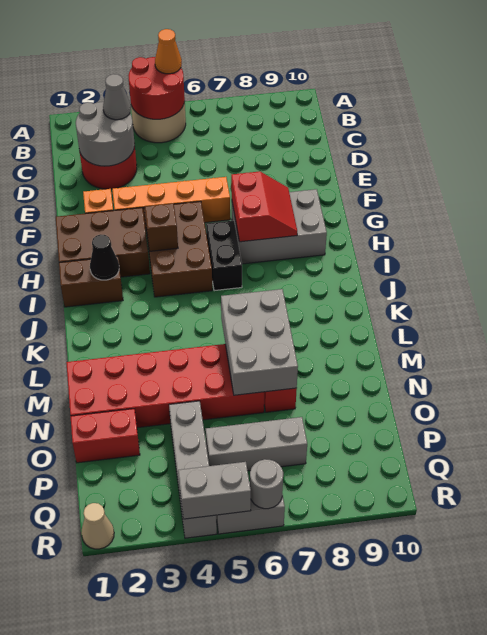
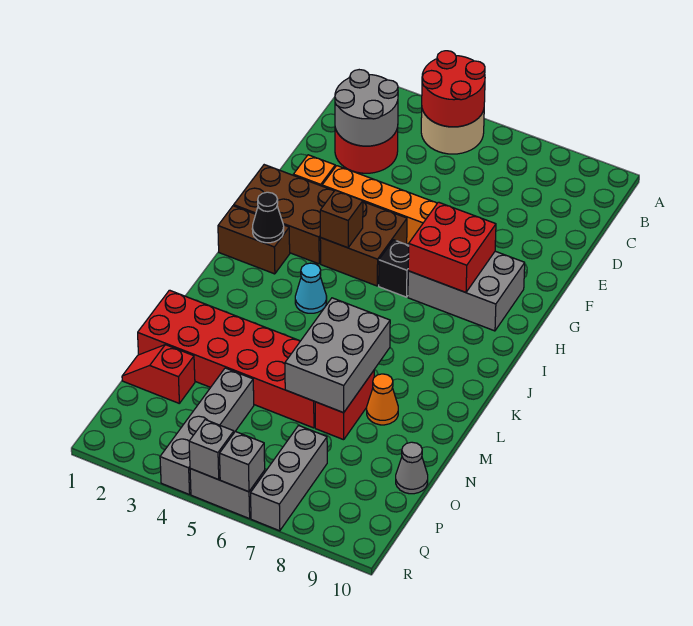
orange 1x1 cone [155,29,182,74] -> orange 1x1 cone moved to [367,374,398,425]
grey 1x1 cone [103,74,131,120] -> grey 1x1 cone moved to [396,442,428,494]
brown 2x3 brick [144,201,213,297] -> brown 2x2 brick [320,202,407,286]
red 2x2 slope [231,171,297,242] -> red 2x2 brick [408,202,496,292]
black 1x2 brick [206,221,242,291] -> black 1x1 brick [379,240,409,297]
none -> cyan 1x1 cone [295,263,327,313]
red 1x2 brick [70,409,140,463] -> red 1x2 slope [122,345,195,403]
grey 1x3 brick [206,417,307,471] -> grey 1x3 brick turned to [251,425,327,531]
tan 1x1 cone [81,503,114,549] -> none
grey 1x2 brick [178,462,251,519] -> grey 1x1 brick [189,420,234,480]
grey 1x1 round brick [250,459,283,509] -> grey 1x1 brick [220,432,265,492]

